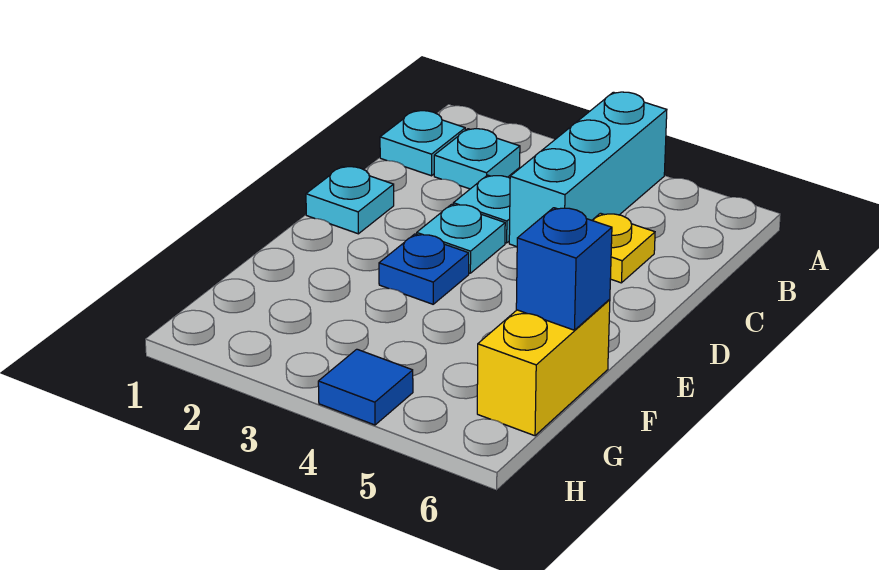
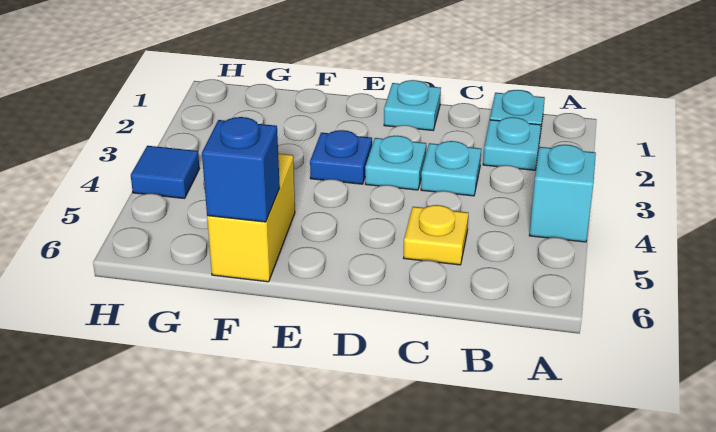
cyan 1x3 brick [509,92,667,247] -> cyan 1x1 brick [529,145,596,242]
yellow 1x2 brick [477,300,610,436] -> yellow 1x2 brick turned to [207,153,295,282]

